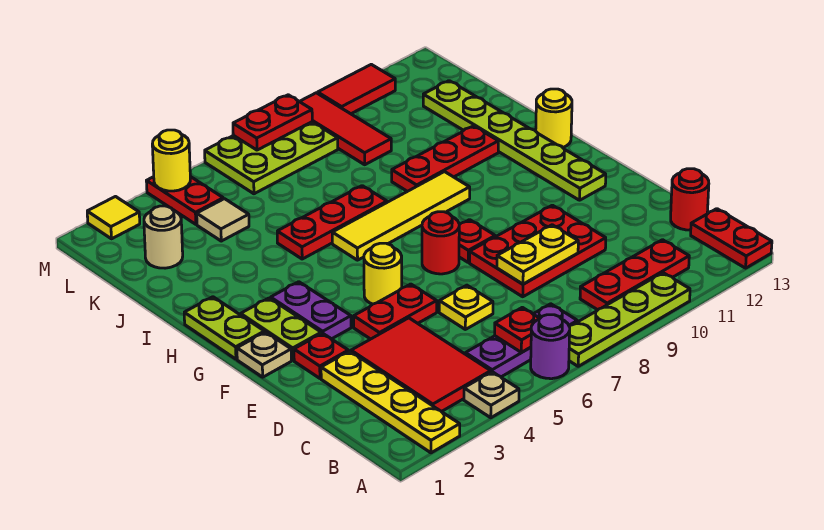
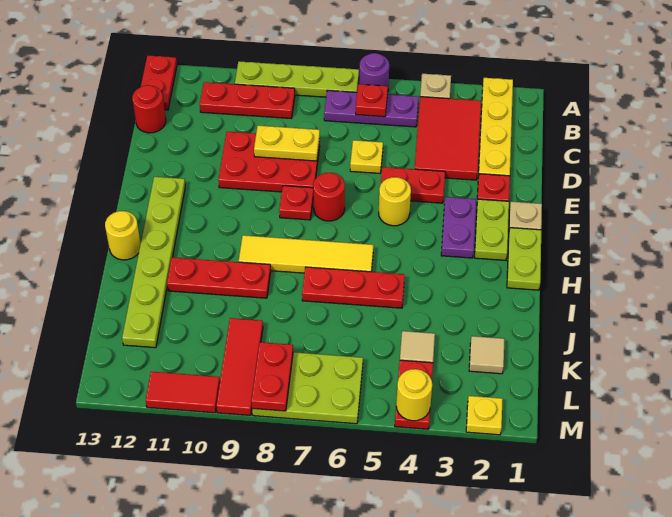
tan 1x1 round brick [144,206,183,268] -> tan 1x1 tile [469,336,504,374]
yellow 1x1 tile [87,197,140,239] -> yellow 1x1 plate [466,396,503,435]
red 1x2 plate [233,95,312,150] -> red 1x2 plate turned to [251,342,293,411]

